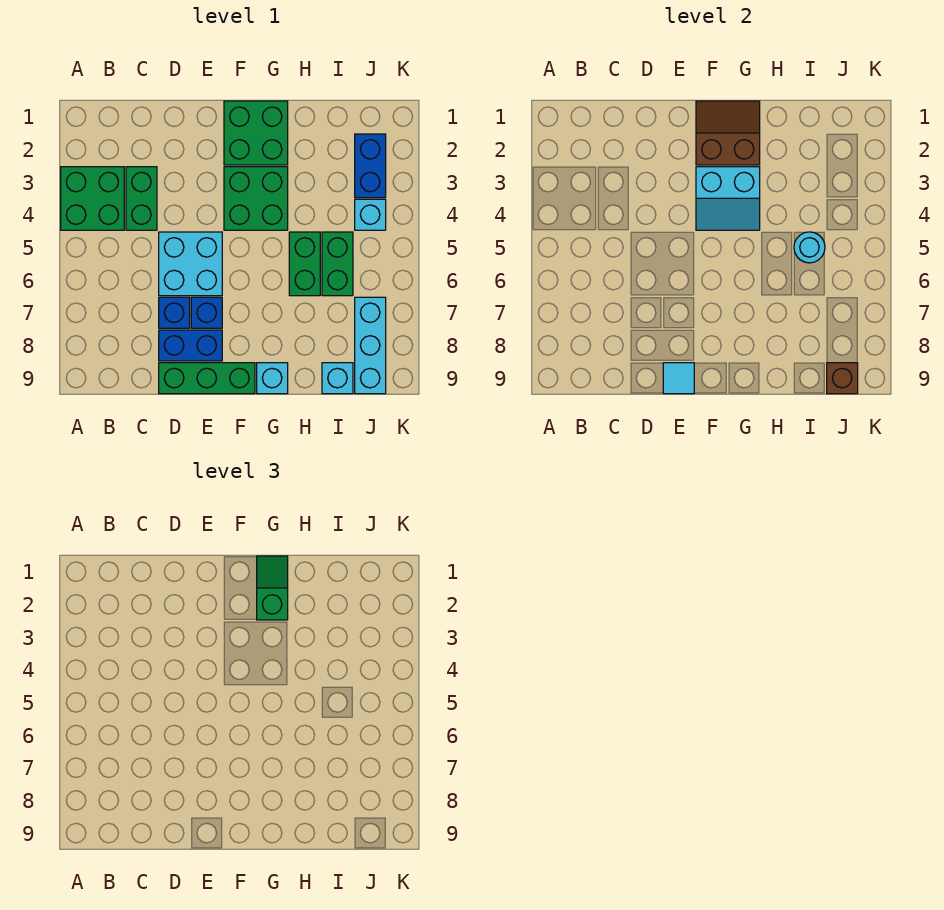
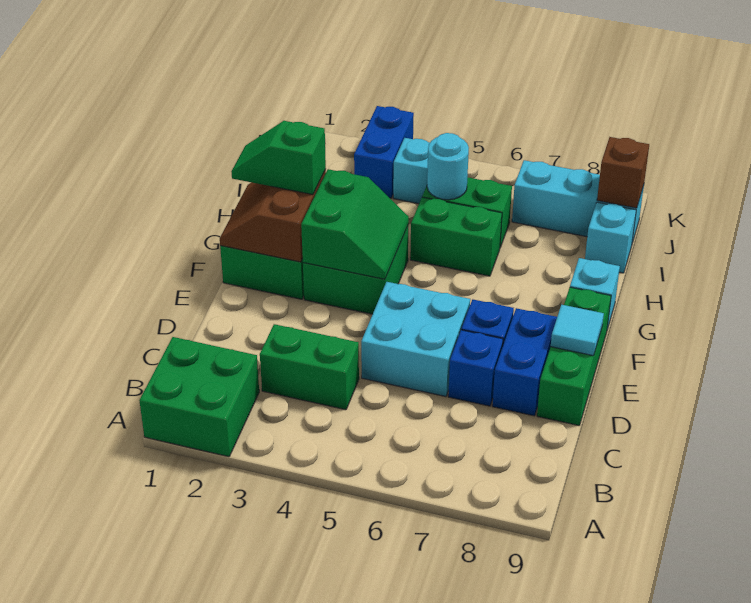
green 2x2 brick [61,167,124,230] -> green 2x2 brick moved to [139,337,259,457]
cyan 2x2 slope [696,167,760,230] -> green 2x2 slope [301,169,409,279]
blue 1x2 brick [355,134,386,198] -> blue 1x2 brick turned to [354,106,414,198]

